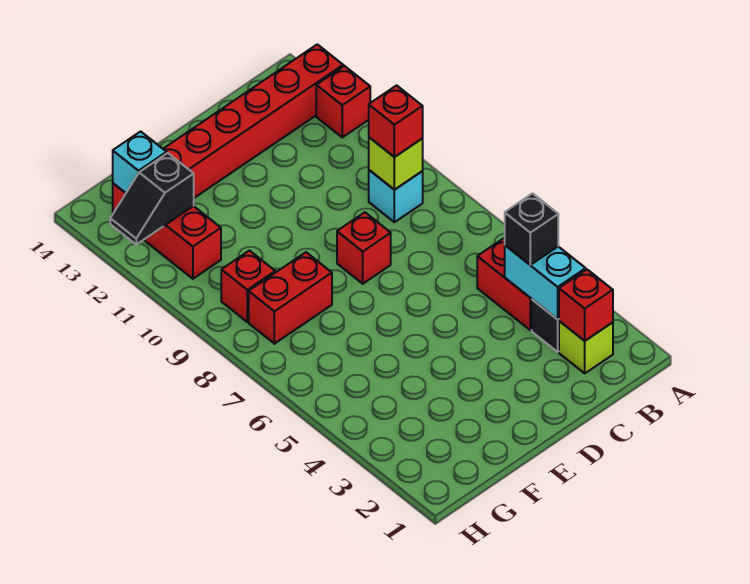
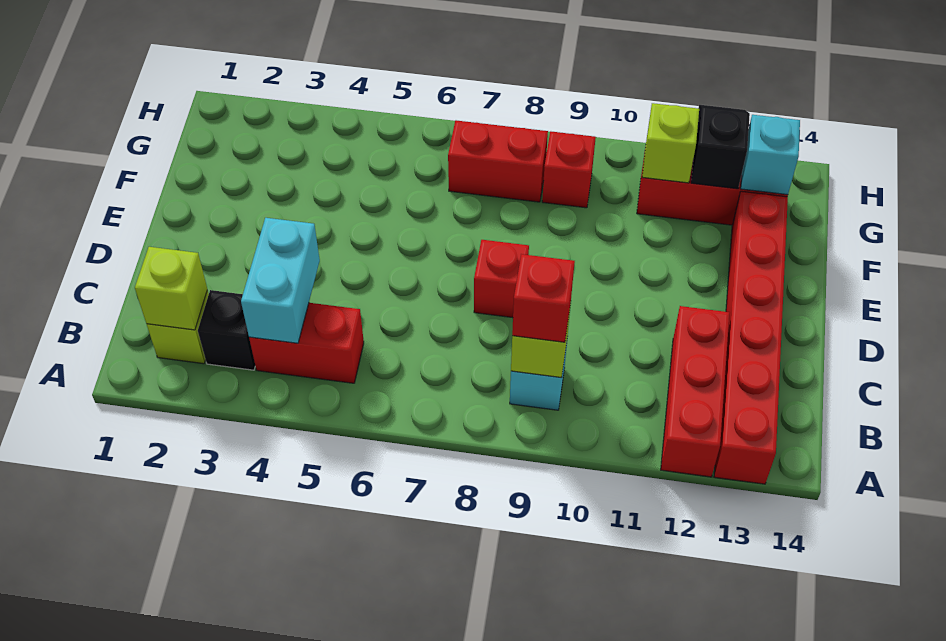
red 1x1 brick [316,66,370,137] -> red 1x3 brick [661,306,729,477]
red 1x1 brick [559,269,613,341] -> lime 1x1 brick [135,247,207,330]
cyan 1x2 brick [505,245,586,319] -> cyan 1x2 brick turned to [241,218,320,343]
black 1x1 brick [505,193,558,265] -> none
red 1x2 brick [249,252,332,344] -> red 1x2 brick turned to [448,120,548,202]
none -> lime 1x1 brick [642,103,699,183]

